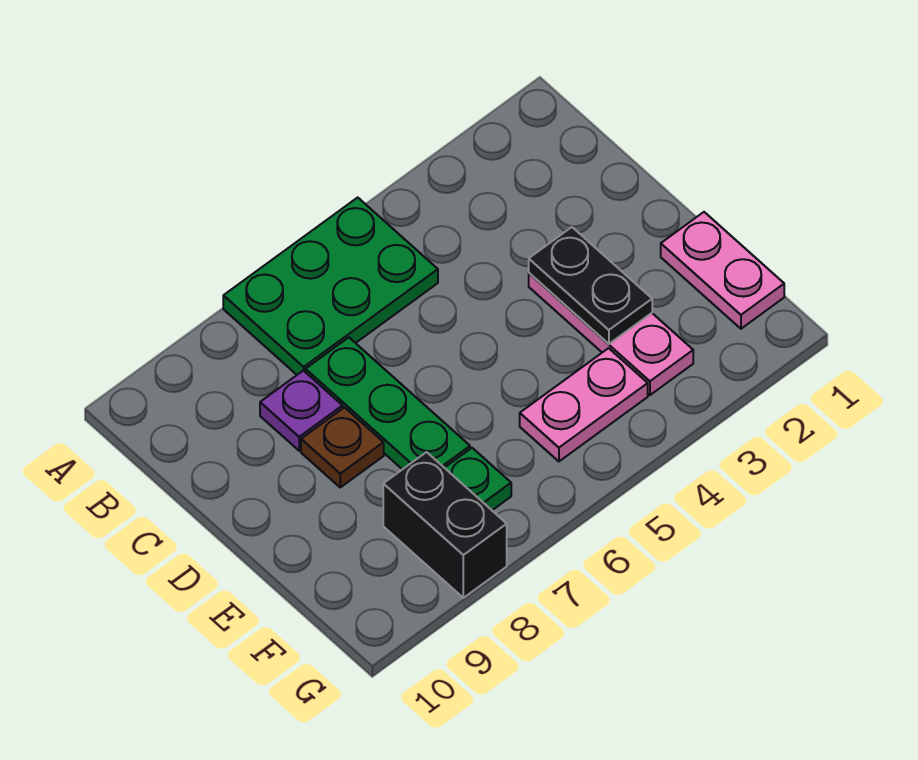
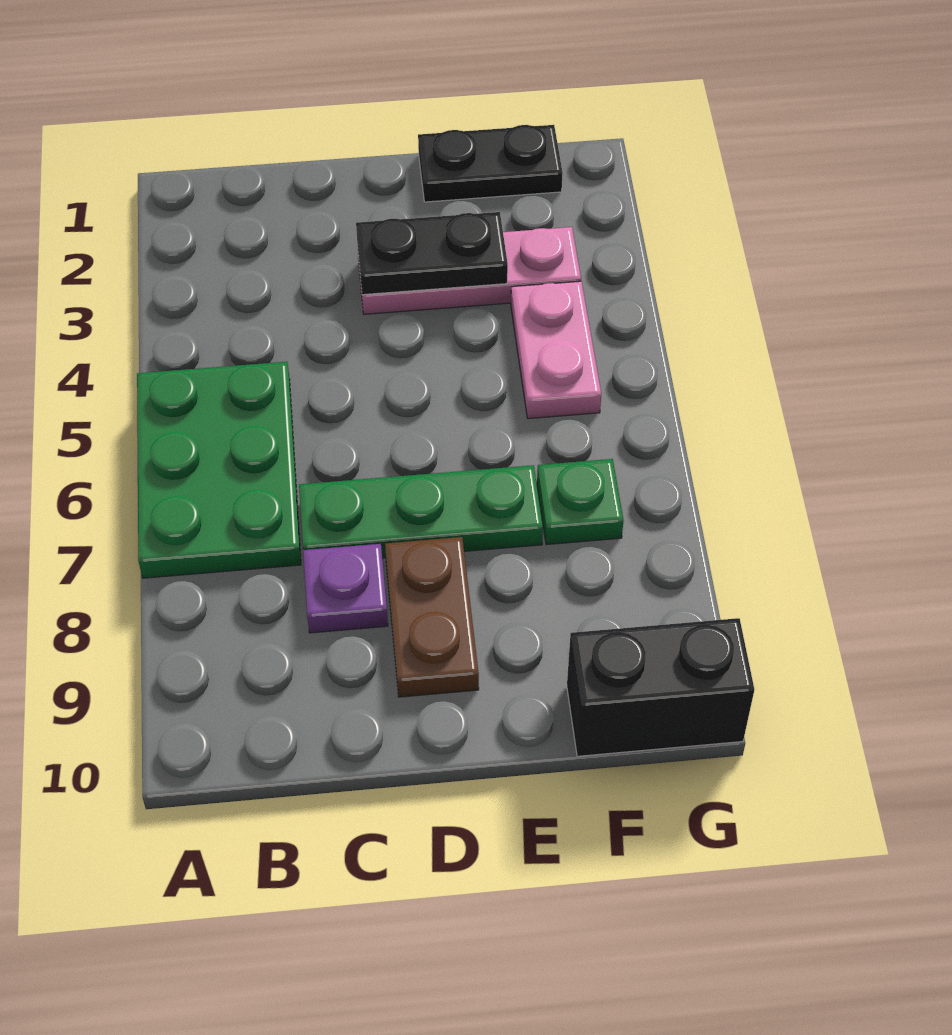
brown 1x1 plate [301,407,384,487] -> brown 1x2 plate [385,537,479,697]
pink 1x2 plate [661,212,784,329] -> black 1x2 plate [418,125,563,202]
black 1x2 brick [383,452,507,598] -> black 1x2 brick moved to [567,618,754,756]

